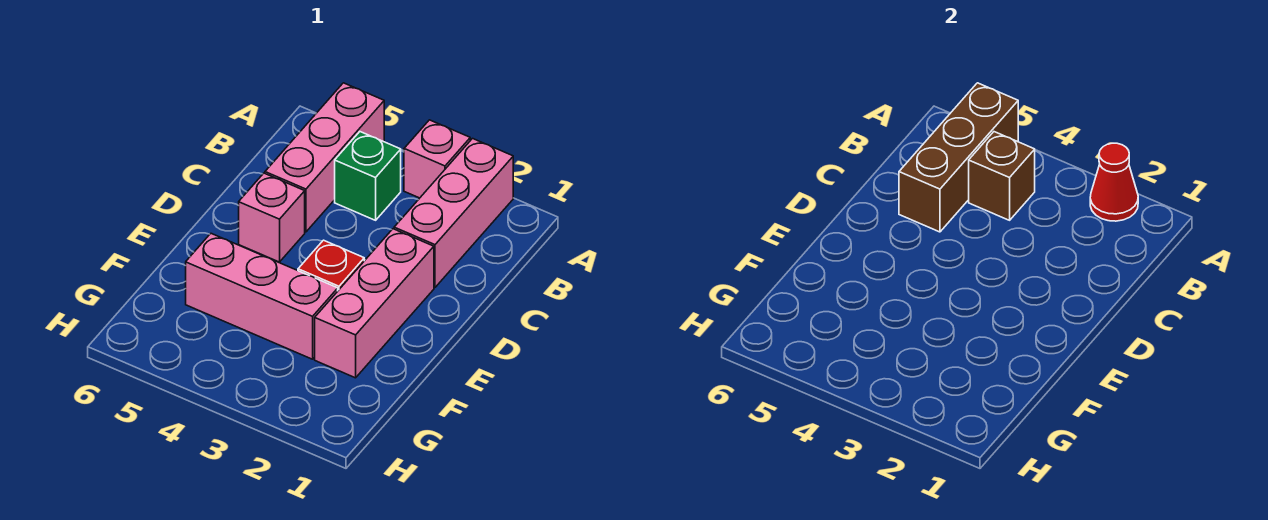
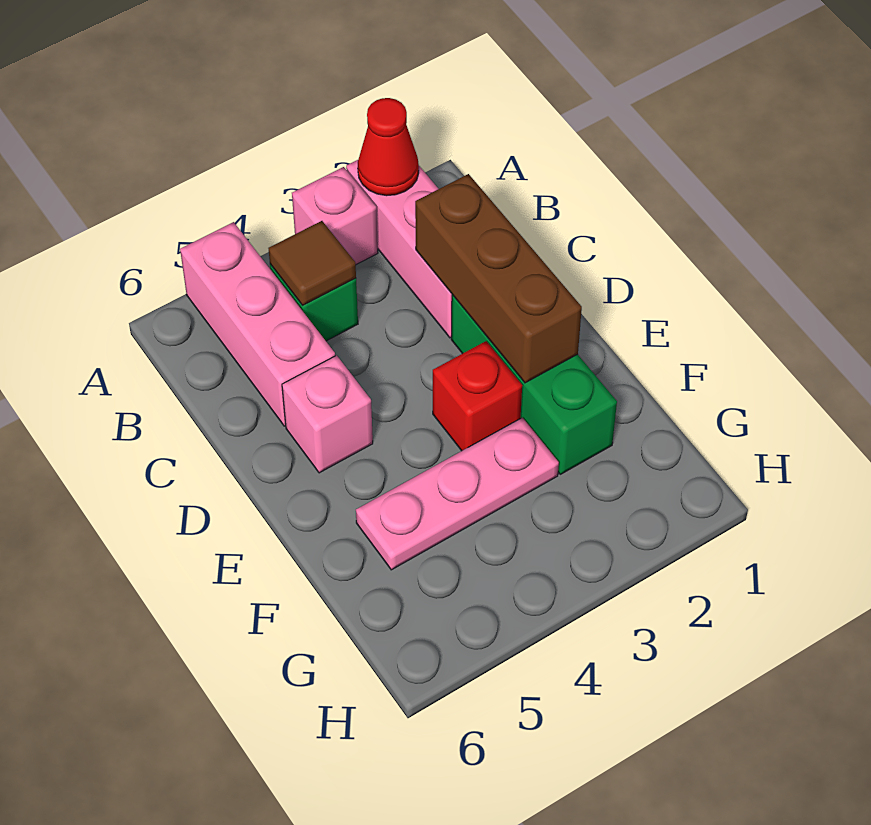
brown 1x3 brick [899,83,1018,232] -> brown 1x3 brick moved to [415,174,582,383]
brown 1x1 brick [969,132,1035,220] -> brown 1x1 tile [268,221,356,305]
pink 1x3 brick [315,229,434,378] -> green 1x3 brick [451,295,617,474]
pink 1x3 brick [186,234,338,359] -> pink 1x3 plate [356,418,559,570]

